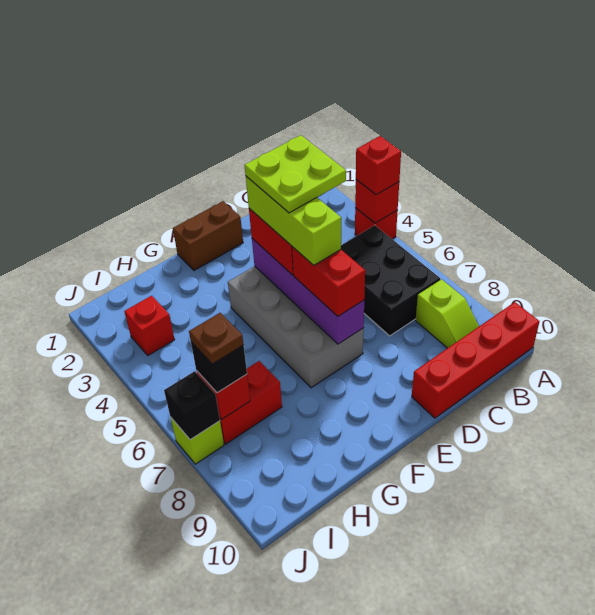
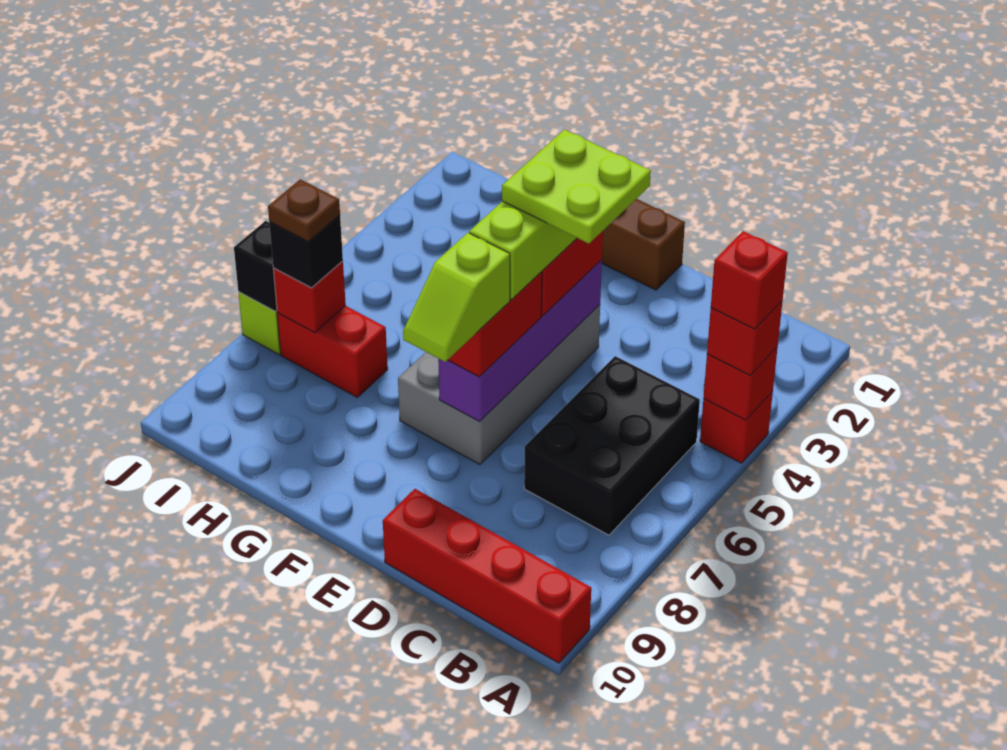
lime 1x2 slope [416,279,479,348] -> lime 1x2 slope moved to [403,233,510,362]
red 1x1 brick [124,296,175,355] -> red 1x1 brick moved to [711,231,788,329]

